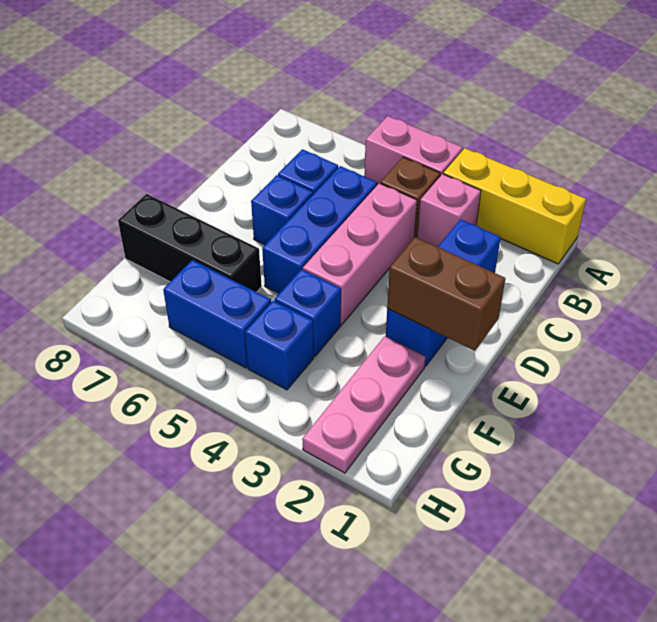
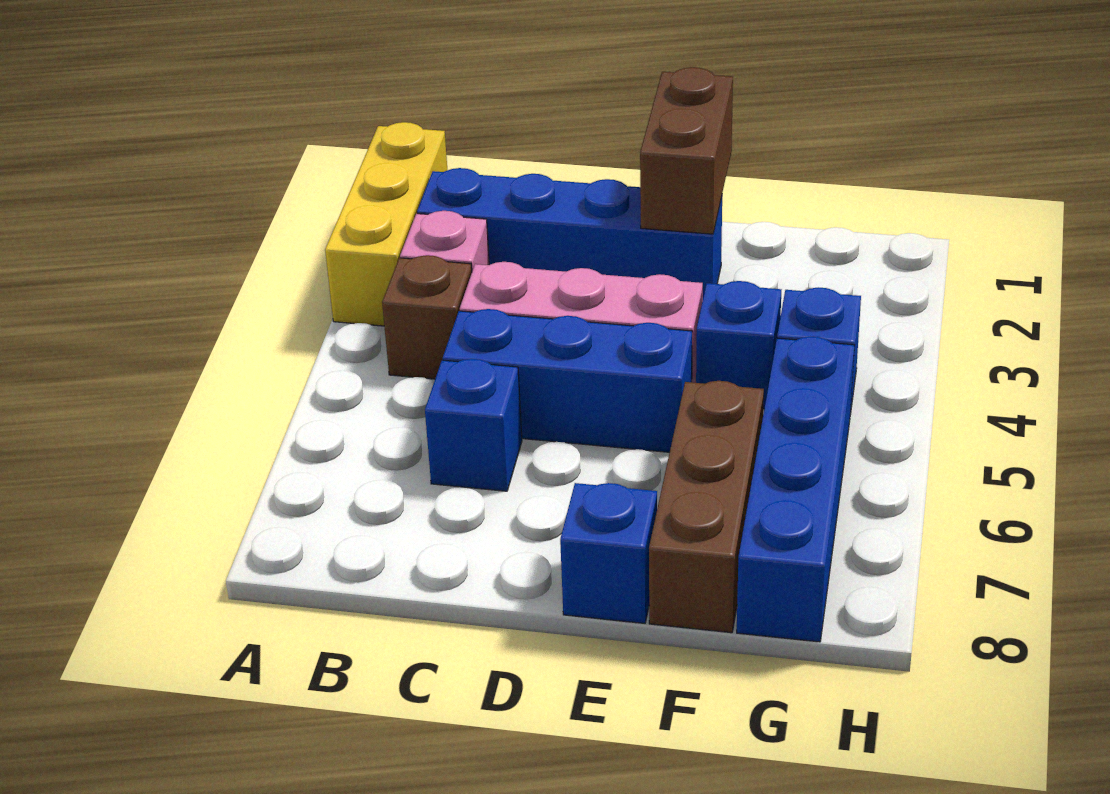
pink 1x2 brick [364,116,463,184] -> none
blue 1x3 brick [386,219,501,367] -> blue 1x4 brick [417,168,722,297]
blue 1x1 brick [251,175,313,245] -> blue 1x1 brick moved to [560,483,657,623]
pink 1x3 plate [302,336,425,473] -> none
black 1x3 brick [118,194,262,292] -> brown 1x3 brick [649,381,764,633]
blue 1x2 brick [163,260,271,368] -> blue 1x4 brick [737,337,854,642]

